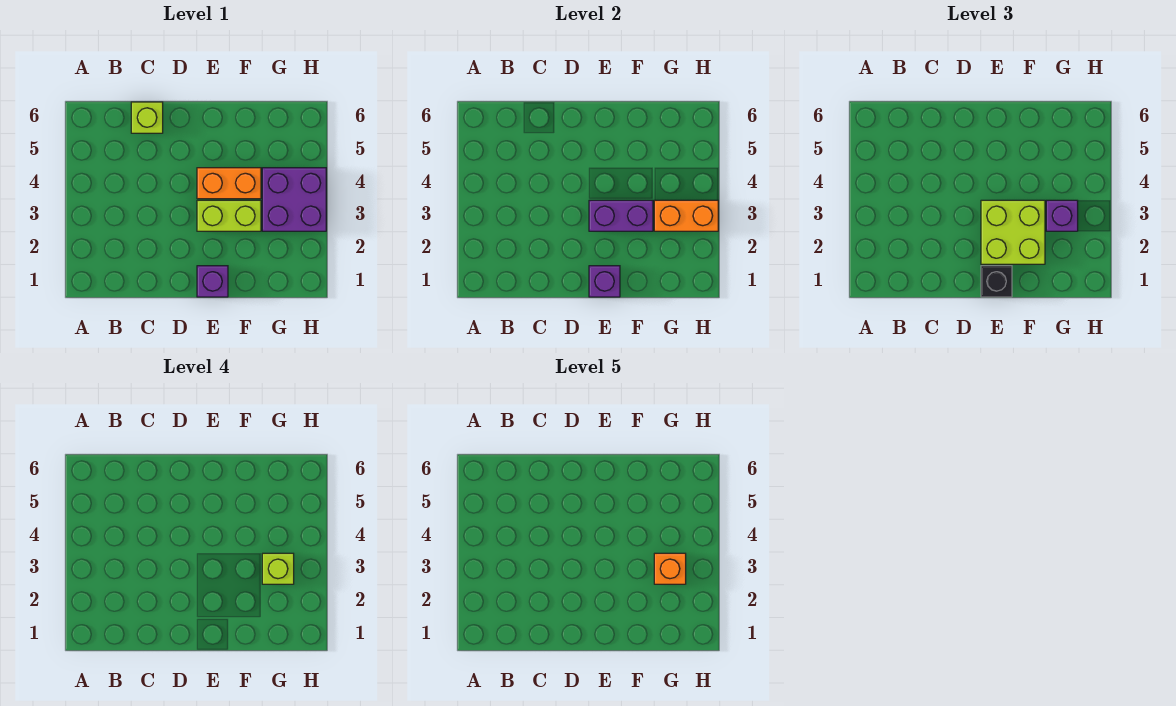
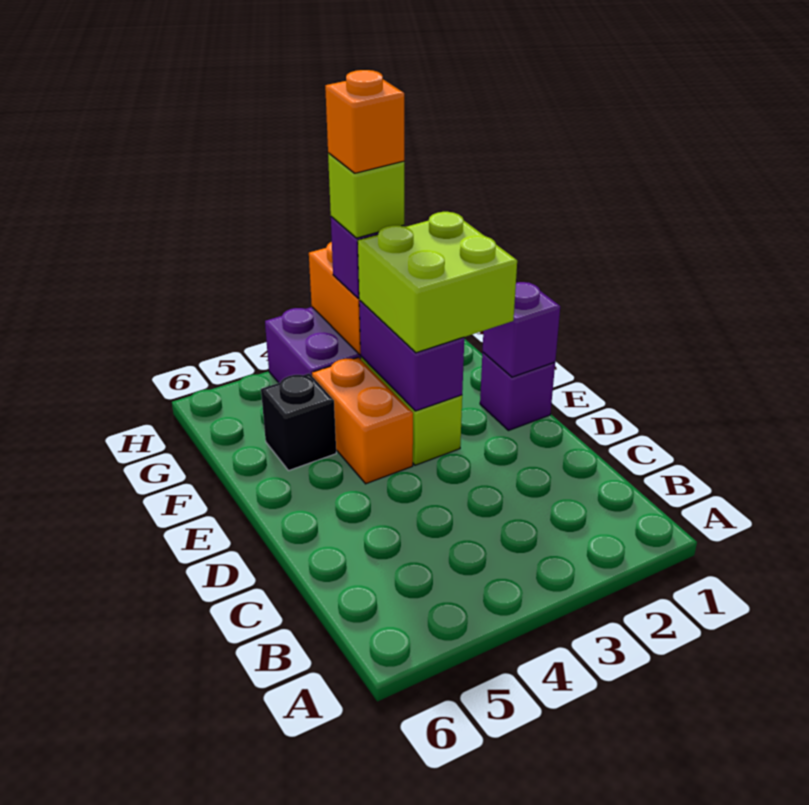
lime 1x1 brick [131,102,163,133] -> none
black 1x1 brick [981,266,1012,297] -> black 1x1 brick moved to [261,373,336,471]

